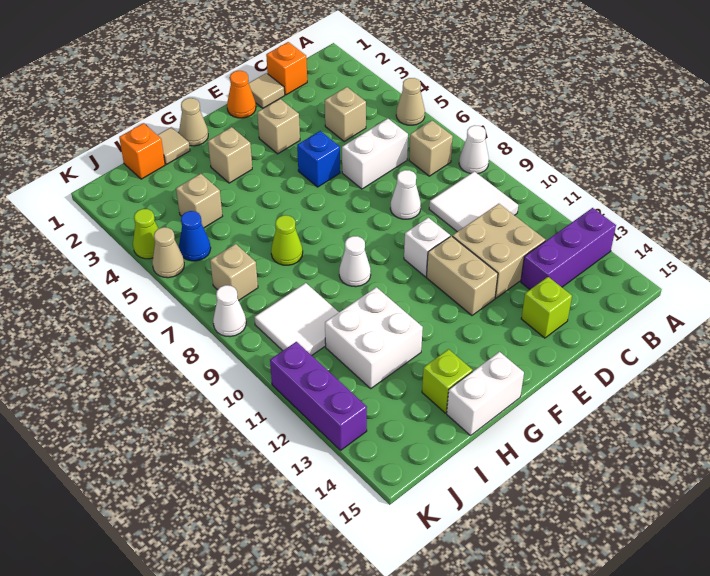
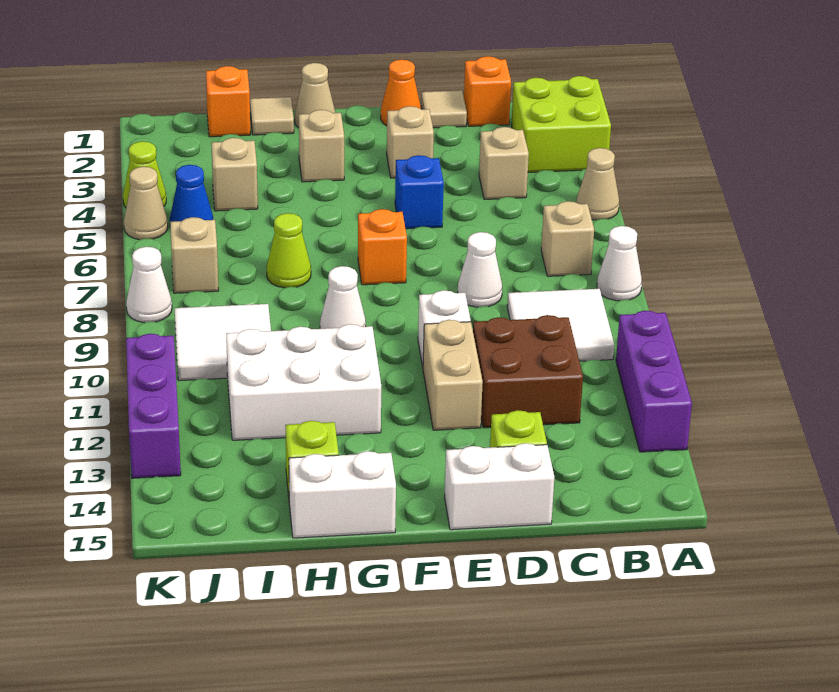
none -> lime 2x2 brick [511,76,611,172]
purple 1x3 brick [521,208,616,289] -> purple 1x3 brick turned to [616,311,692,452]
white 1x2 brick [342,119,408,189] -> white 1x2 brick moved to [445,443,554,530]
tan 2x2 brick [452,204,545,298] -> brown 2x2 brick [473,315,583,428]
none -> orange 1x1 brick [358,209,407,285]
white 2x2 brick [325,287,423,388] -> white 2x3 brick [226,324,381,440]

